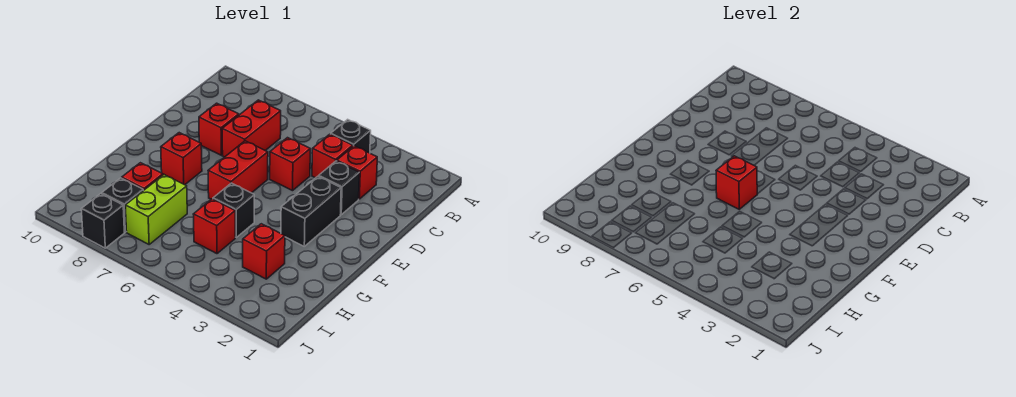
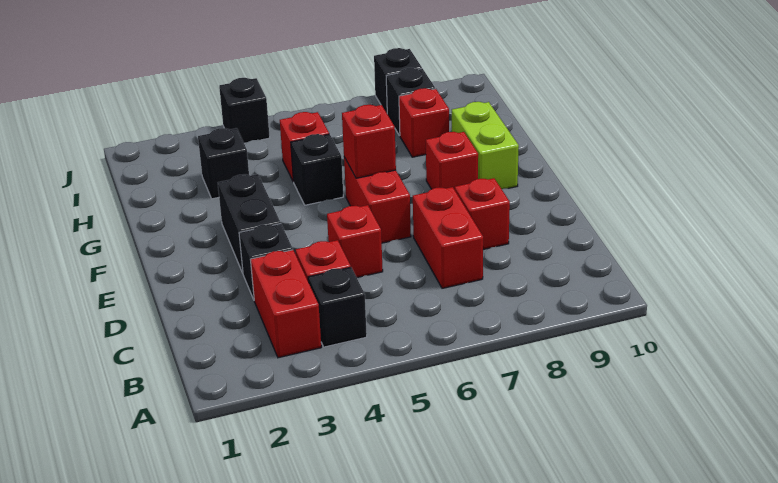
red 1x1 brick [337,146,377,199] -> red 1x2 brick [250,250,321,358]
red 1x1 brick [243,224,285,279] -> black 1x1 brick [198,128,249,199]
lime 1x2 brick [125,175,187,244] -> lime 1x2 brick moved to [452,102,519,189]
none -> black 1x1 brick [219,78,270,143]

